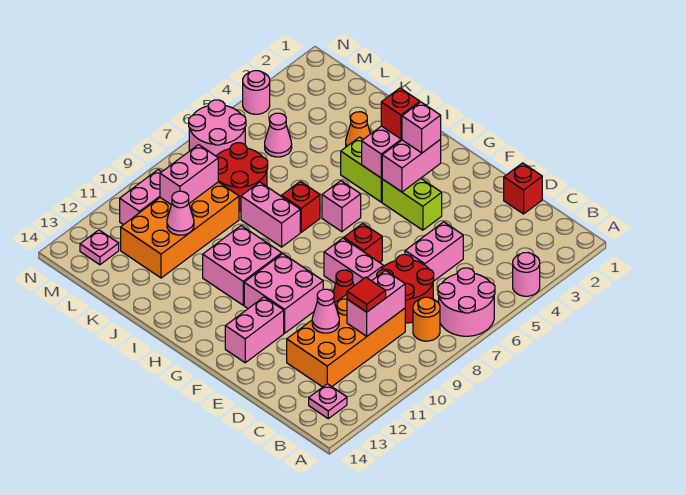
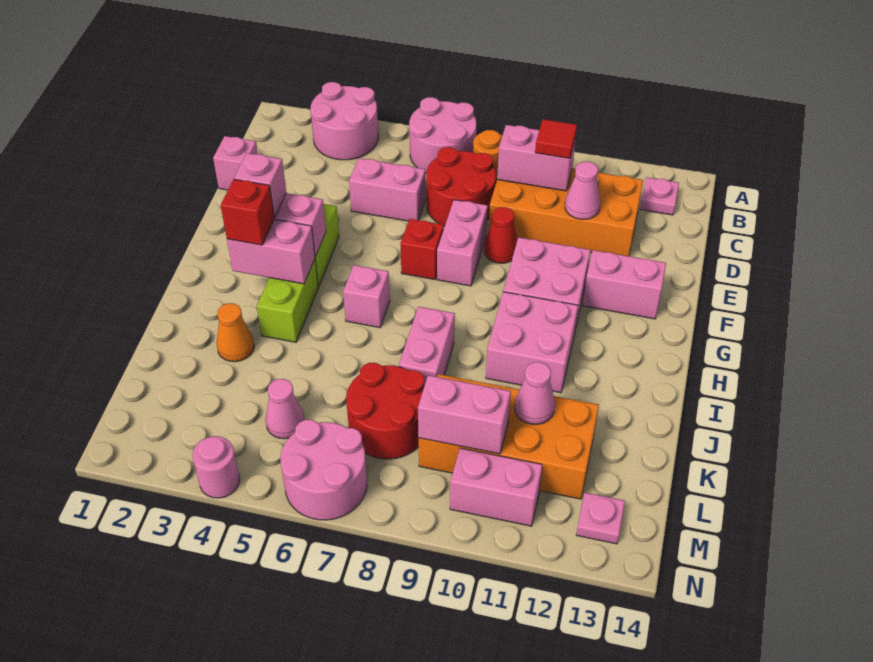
pink 1x1 round brick [513,253,540,296] -> pink 2x2 round brick [310,82,378,160]
red 1x1 brick [504,163,542,214] -> pink 1x1 brick [213,136,258,190]
red 1x1 brick [282,181,320,232] -> none

